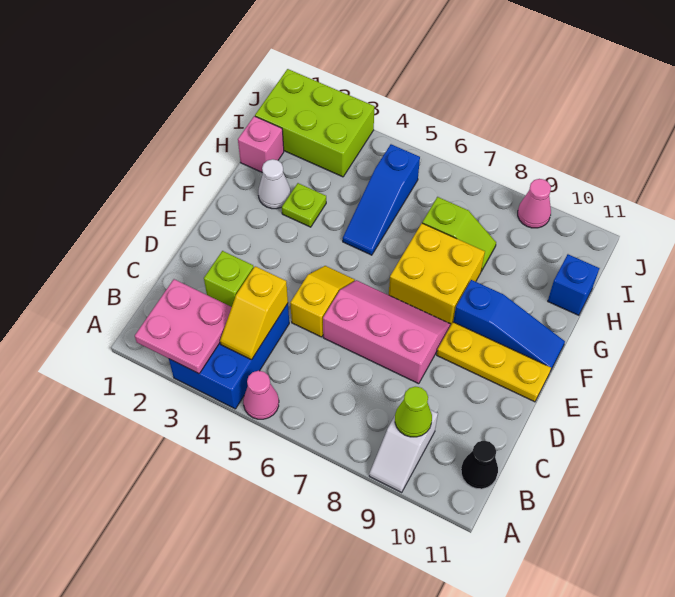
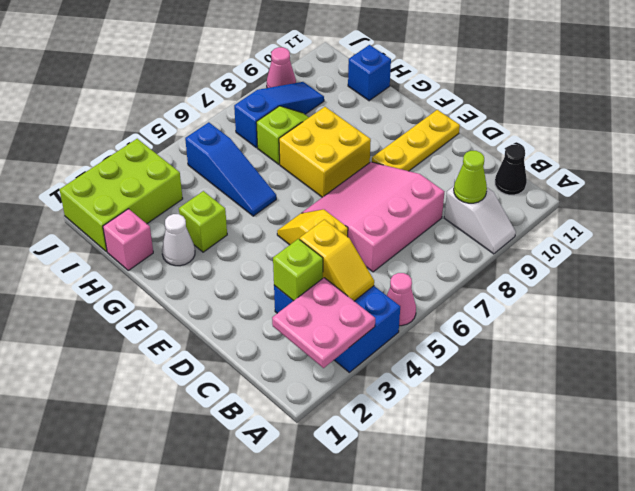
pink 2x3 slope [323,280,451,384] -> pink 3x3 slope [302,162,444,272]
blue 1x3 slope [453,280,565,371] -> blue 1x3 slope moved to [234,82,324,148]
lime 1x1 plate [282,183,326,227] -> lime 1x1 brick [179,191,227,252]

